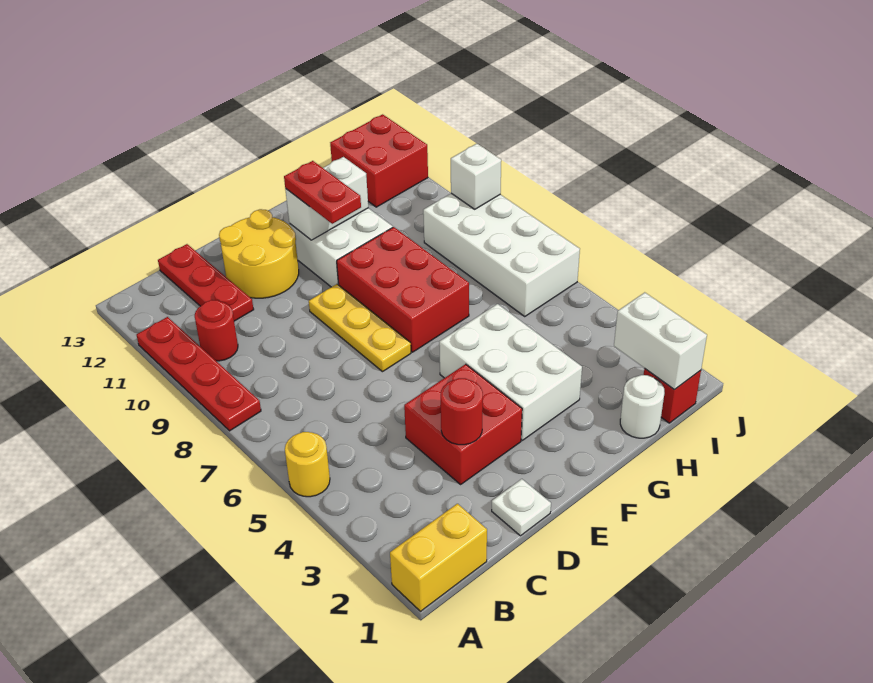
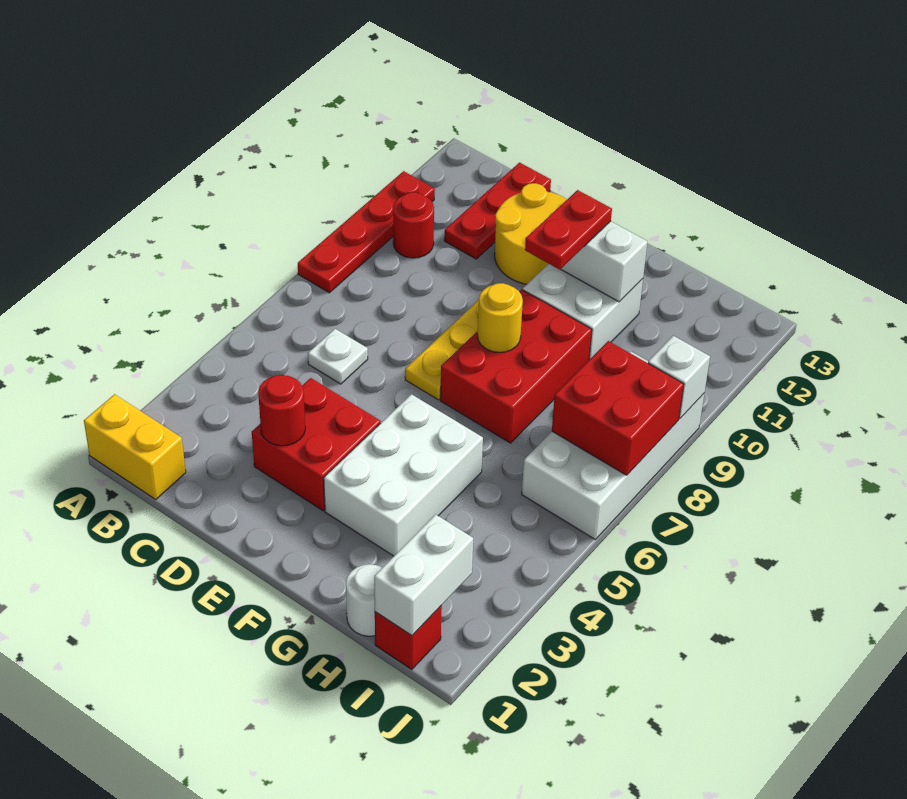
yellow 1x1 round brick [285,432,330,497] -> yellow 1x1 round brick moved to [478,283,523,352]
white 1x1 plate [492,479,551,536] -> white 1x1 plate moved to [308,329,368,384]
red 2x2 brick [330,114,428,207] -> red 2x2 brick moved to [552,341,684,475]

